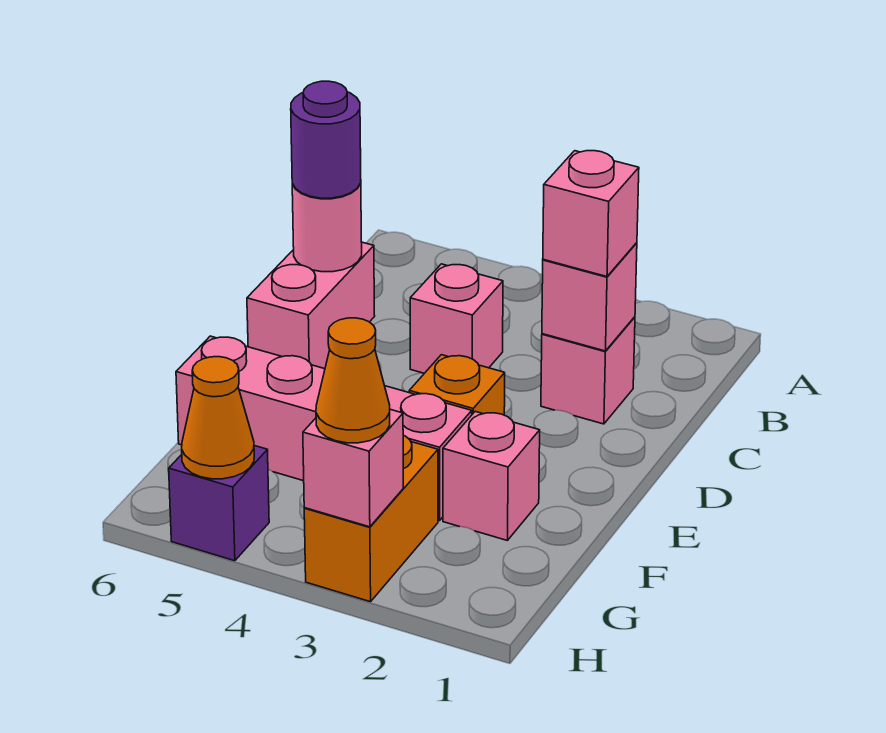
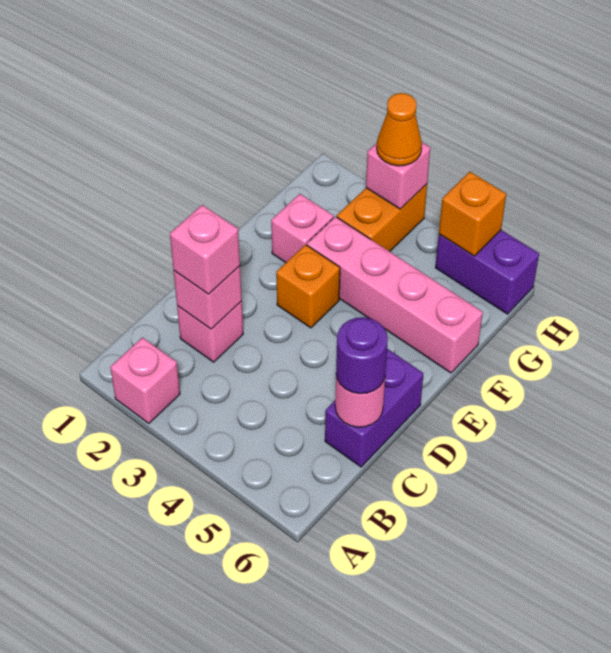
pink 1x1 brick [410,264,503,373] -> pink 1x1 brick moved to [110,337,180,423]
pink 1x2 brick [247,242,375,369] -> purple 1x2 brick [325,349,423,467]
purple 1x1 brick [169,446,269,561] -> purple 1x2 brick [435,230,539,314]
orange 1x1 cone [182,357,254,479] -> orange 1x1 brick [439,172,506,256]

